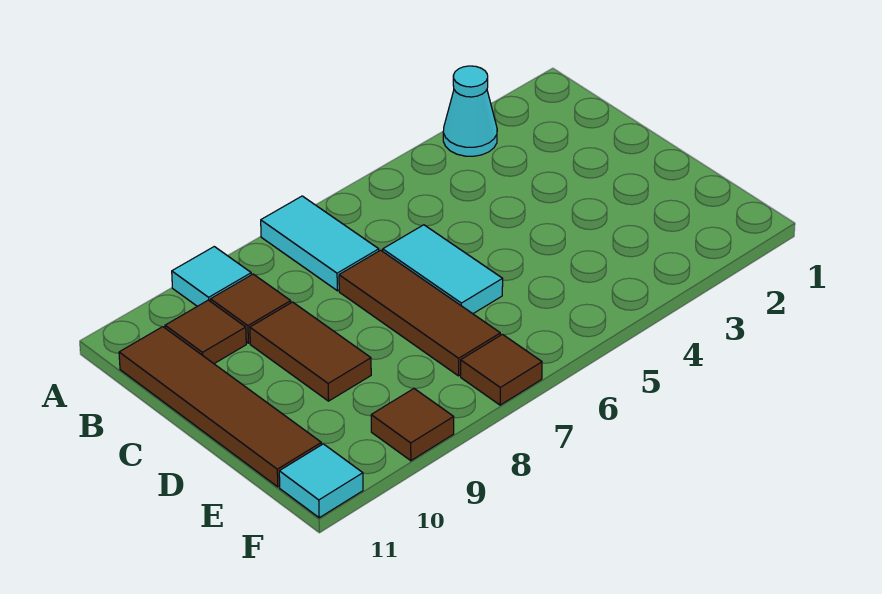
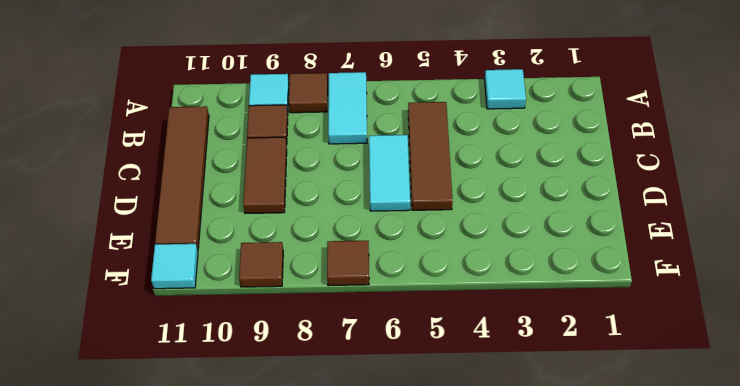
cyan 1x1 cone [443,66,497,156] -> cyan 1x1 tile [485,69,526,109]
brown 1x1 tile [165,300,246,364] -> brown 1x1 tile moved to [289,73,328,113]
brown 1x3 tile [339,250,500,376] -> brown 1x3 tile moved to [408,102,453,210]

